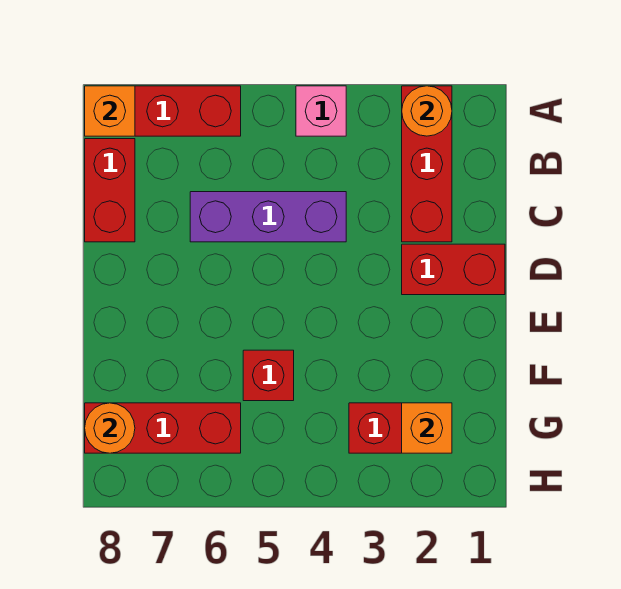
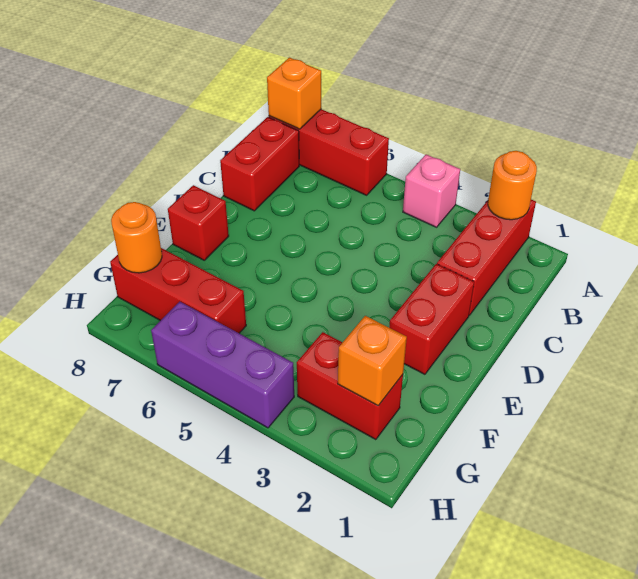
purple 1x3 brick [190,192,346,242] -> purple 1x3 brick moved to [151,302,294,428]
red 1x2 brick [402,244,505,295] -> red 1x2 brick turned to [389,264,474,374]
red 1x1 brick [243,350,294,401] -> red 1x1 brick moved to [168,185,229,260]

